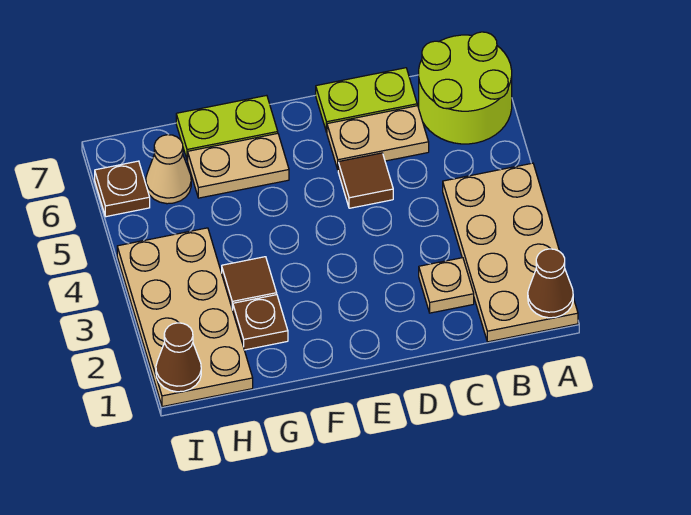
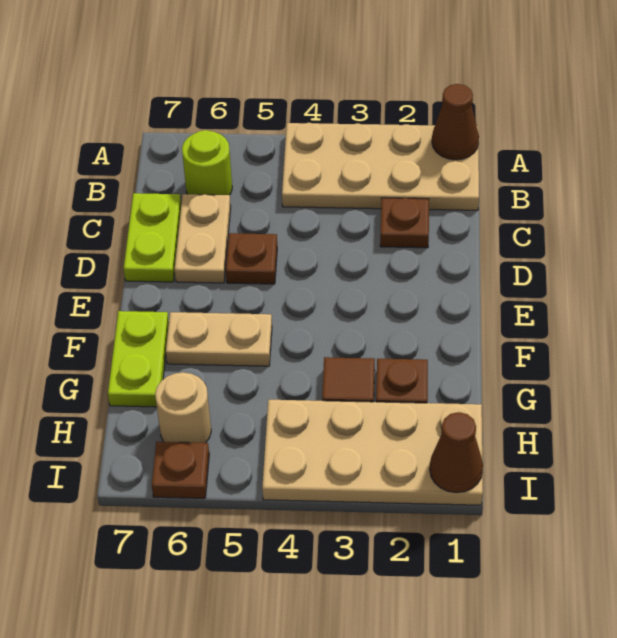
lime 2x2 round brick [419,32,512,144] -> lime 1x1 round brick [182,130,232,195]
tan 1x1 plate [419,258,474,313] -> brown 1x1 plate [380,198,429,248]
brown 1x1 tile [338,153,393,208] -> brown 1x1 plate [226,233,277,284]
tan 1x2 plate [188,134,289,198] -> tan 1x2 plate turned to [166,312,272,366]
tan 1x1 cone [146,135,191,204] -> tan 1x1 round brick [155,372,211,443]

